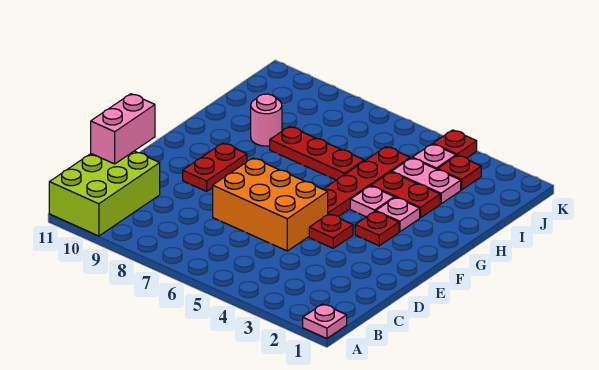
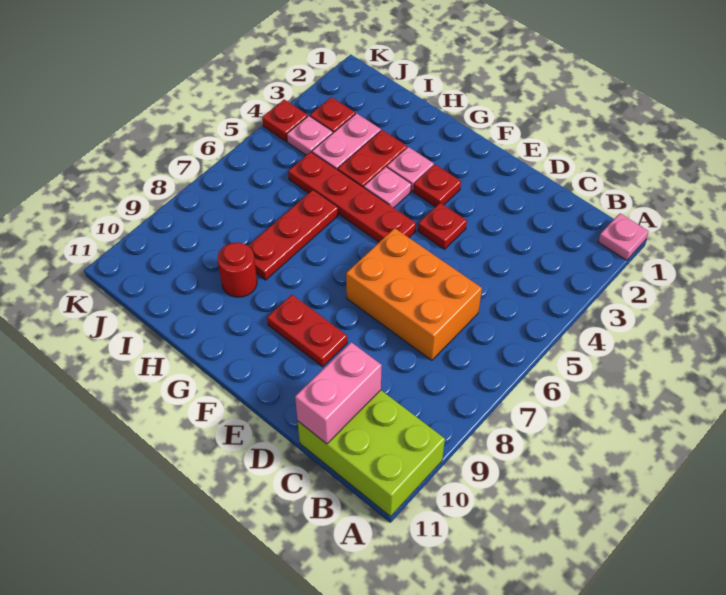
pink 1x2 brick [91,94,155,164] -> pink 1x2 brick turned to [295,342,382,444]
orange 2x3 brick [213,158,328,251] -> orange 2x3 brick turned to [346,228,482,360]
pink 1x1 round brick [251,94,282,146] -> red 1x1 round brick [218,242,257,297]

